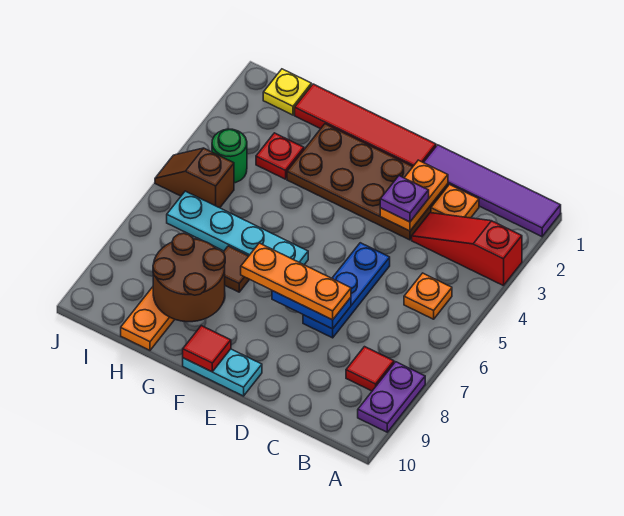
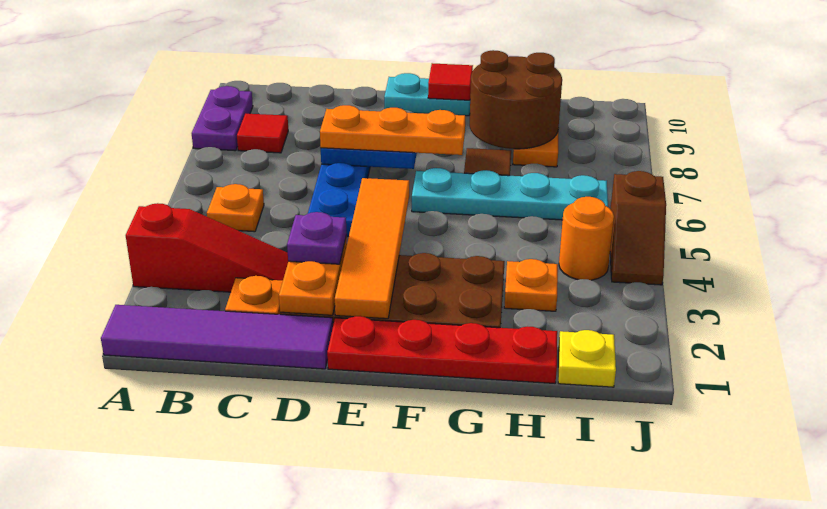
red 1x4 tile [295,84,436,166] -> red 1x4 plate [327,316,557,383]
none -> orange 1x4 tile [335,178,409,319]
red 1x1 plate [256,133,304,179] -> orange 1x1 plate [504,259,558,311]
green 1x1 round brick [212,129,247,183] -> orange 1x1 round brick [559,197,614,280]
brown 1x2 slope [155,148,234,208] -> brown 1x2 slope turned to [610,171,666,285]

